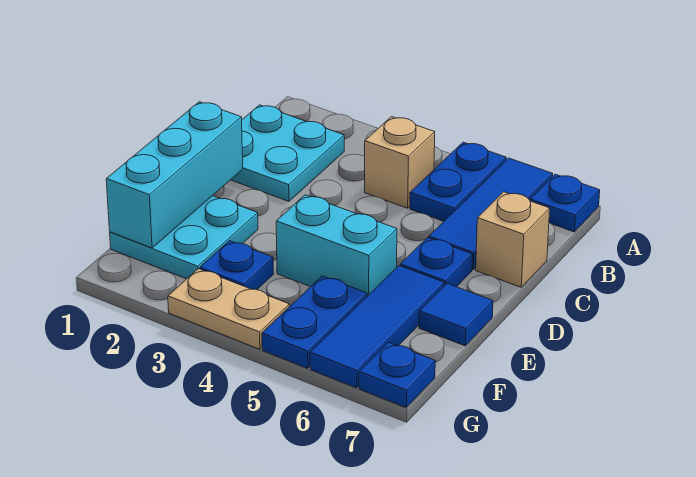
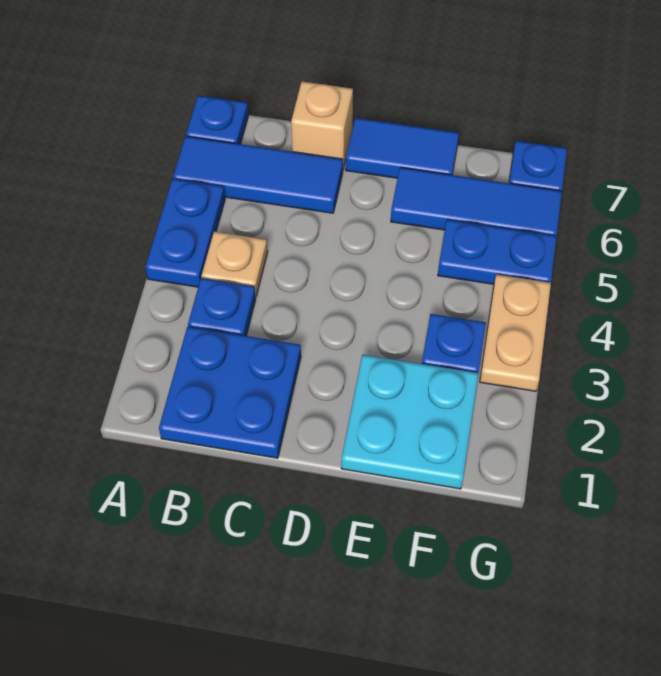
blue 1x2 plate [410,142,506,221] -> blue 1x2 plate turned to [145,179,225,287]
cyan 2x2 plate [231,105,344,201] -> blue 2x2 plate [159,327,301,458]
tan 1x1 brick [365,117,435,208] -> tan 1x1 plate [202,232,268,296]
cyan 1x3 brick [106,102,243,248] -> none
blue 1x1 plate [400,238,473,287] -> blue 1x1 plate moved to [188,278,256,336]
cyan 1x2 brick [276,195,397,296] -> none
blue 1x1 tile [419,283,493,346] -> blue 1x2 tile [346,118,459,178]

